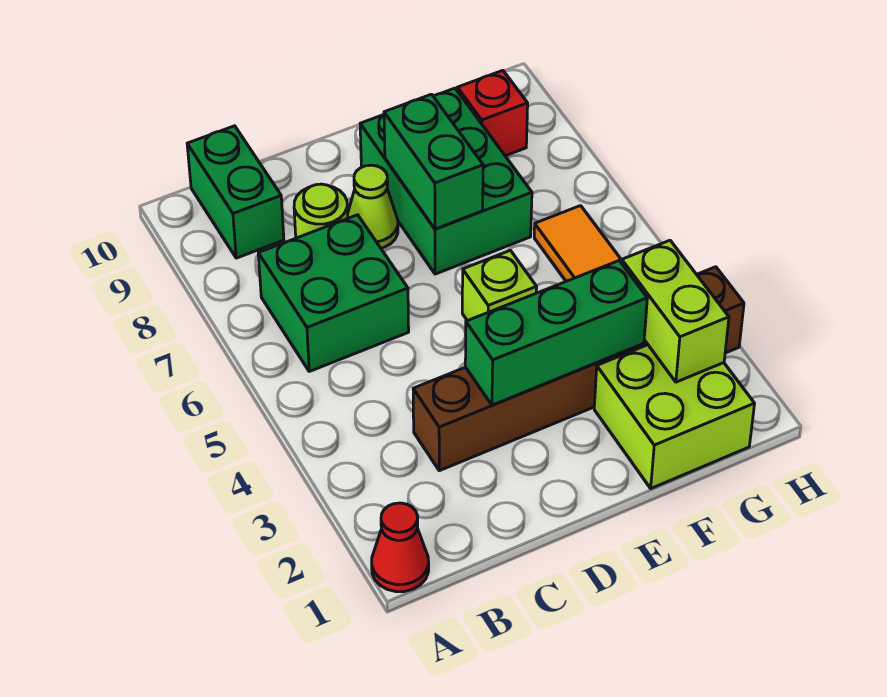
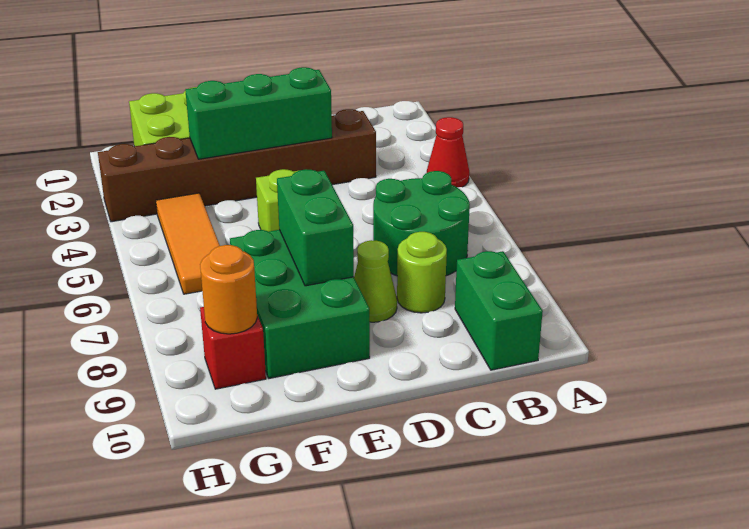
red 1x1 cone [372,503,429,592] -> red 1x1 cone moved to [427,117,469,187]
green 2x2 brick [258,215,409,371] -> green 2x2 round brick [373,171,470,276]
lime 1x2 brick [622,240,729,382] -> none
none -> orange 1x1 round brick [200,245,257,334]

